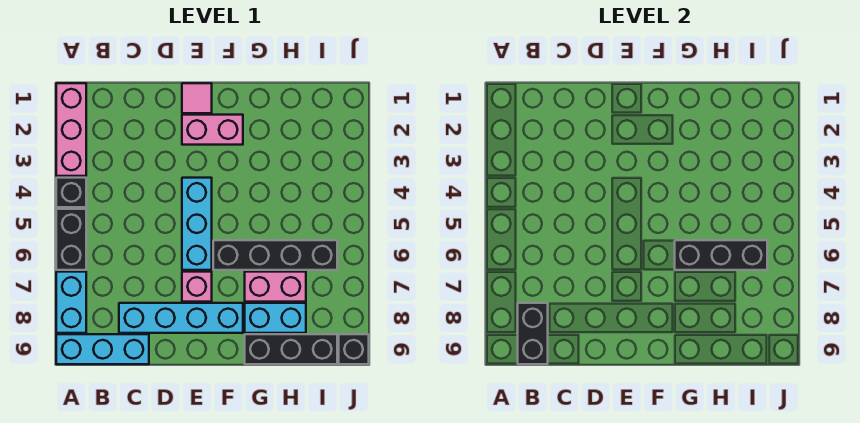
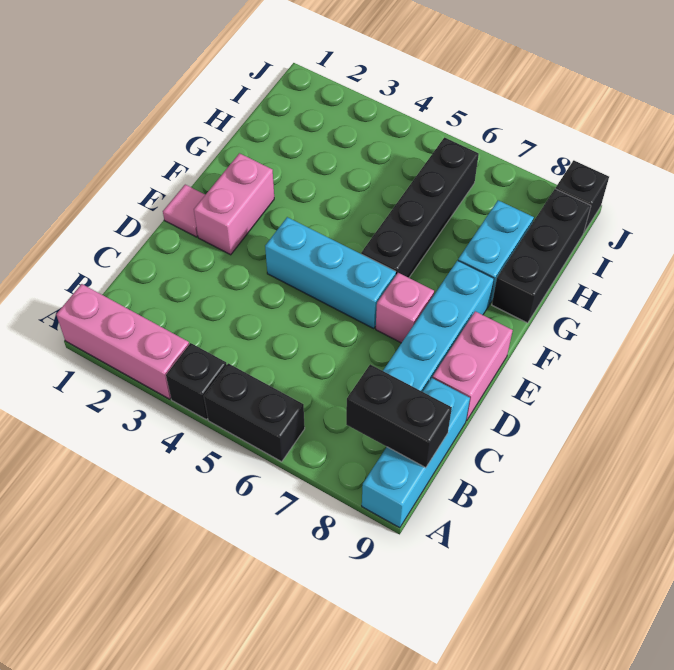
cyan 1x2 brick [56,272,86,333] -> none
black 1x3 brick [675,240,767,270] -> none
pink 1x2 brick [245,272,306,302] -> pink 1x2 brick moved to [433,311,513,421]

